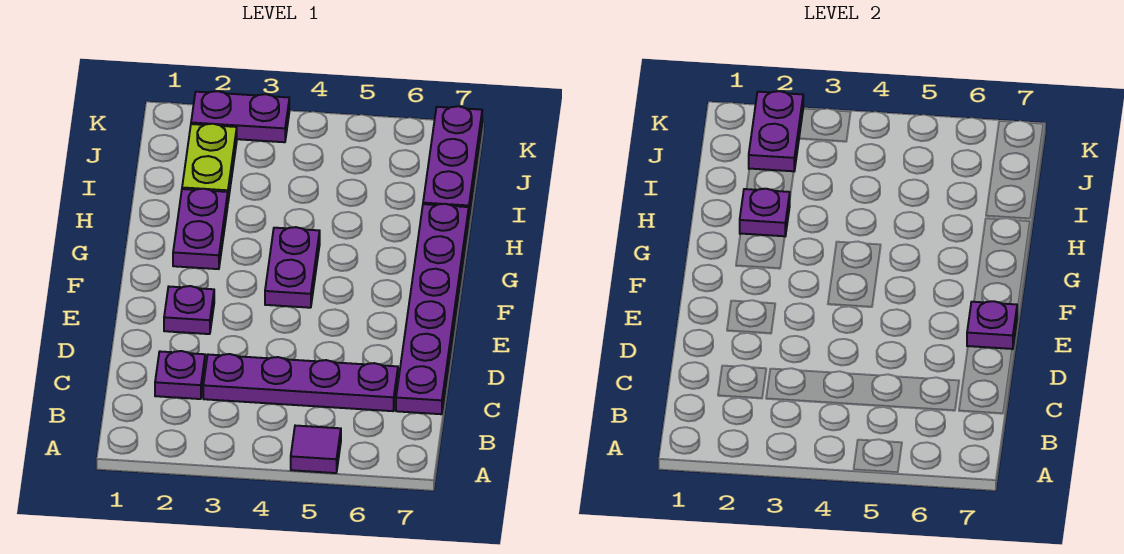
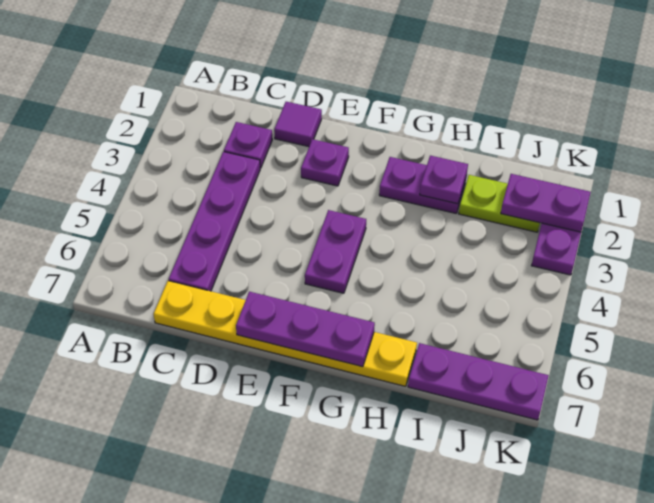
purple 1x1 tile [291,426,341,473] -> purple 1x1 tile moved to [274,102,322,147]
purple 1x6 plate [396,204,469,414] -> yellow 1x6 plate [153,281,417,386]
purple 1x1 plate [967,301,1017,349] -> purple 1x3 plate [236,292,375,367]
purple 1x2 plate [265,227,320,308] -> purple 1x2 plate turned to [305,210,366,293]

